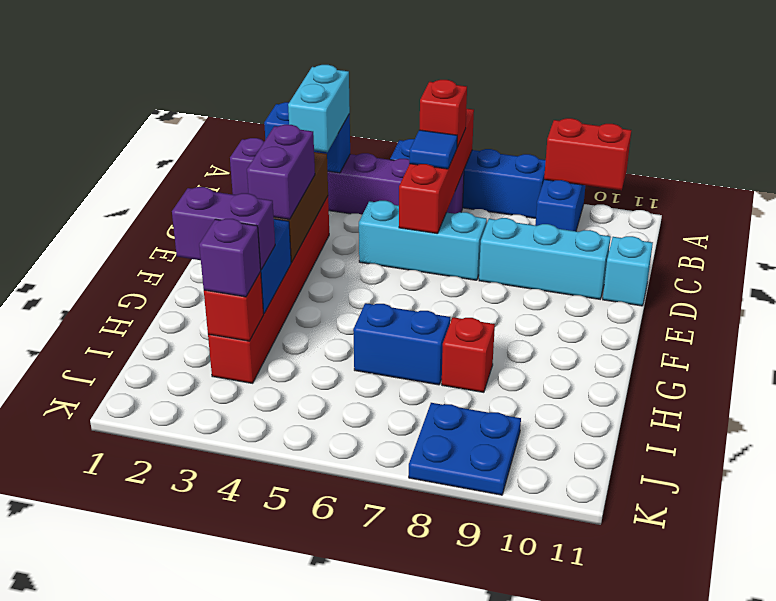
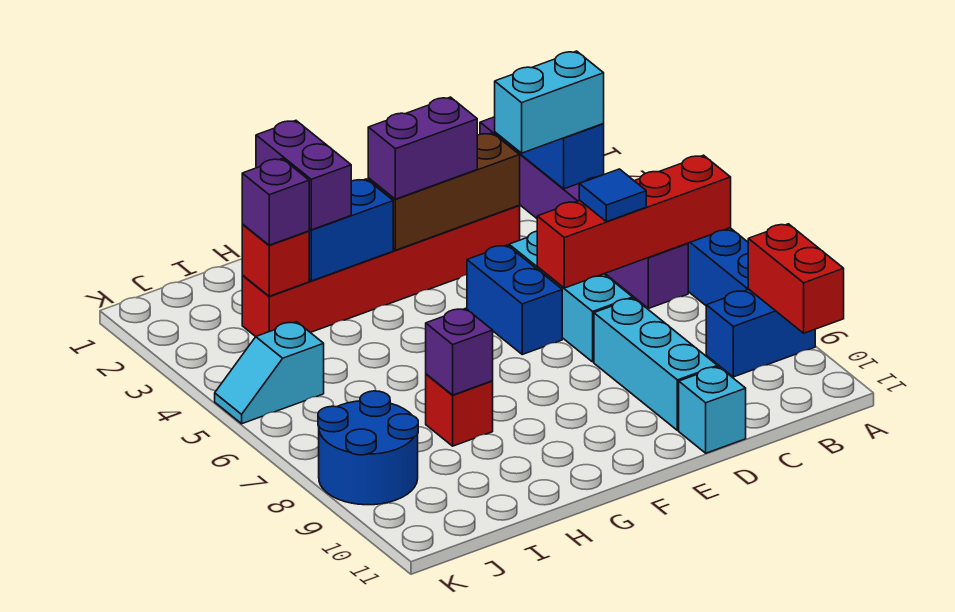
red 1x1 brick [420,80,467,147] -> none
blue 1x2 brick [353,303,450,385] -> blue 1x2 brick moved to [467,245,562,354]
none -> purple 1x1 brick [426,308,493,395]
none -> cyan 1x2 slope [215,322,324,424]
blue 2x2 plate [409,403,521,495] -> blue 2x2 round brick [318,391,418,505]

